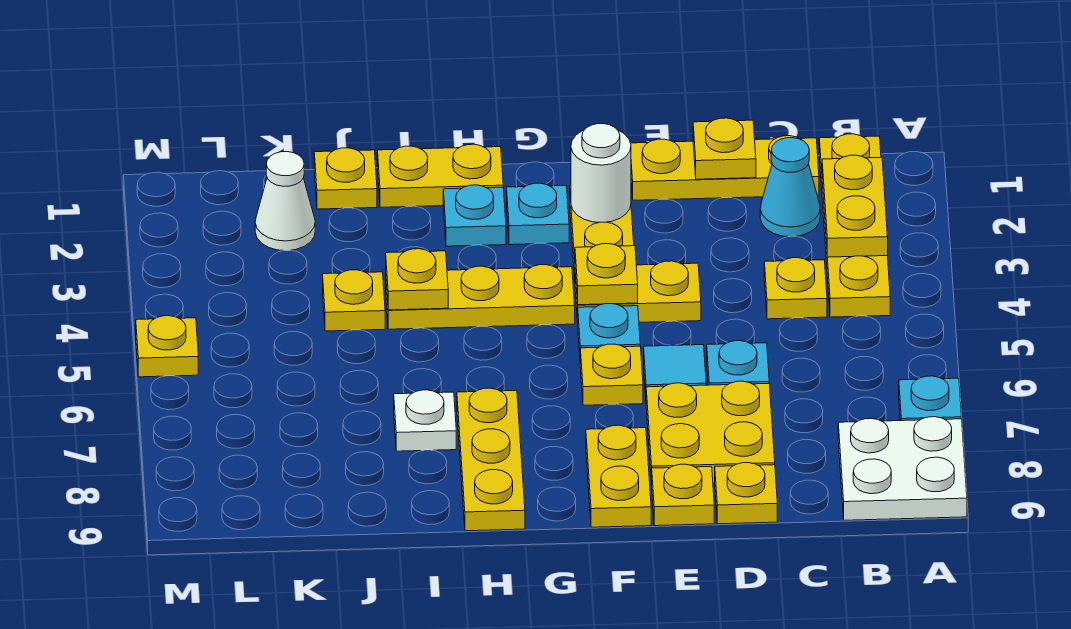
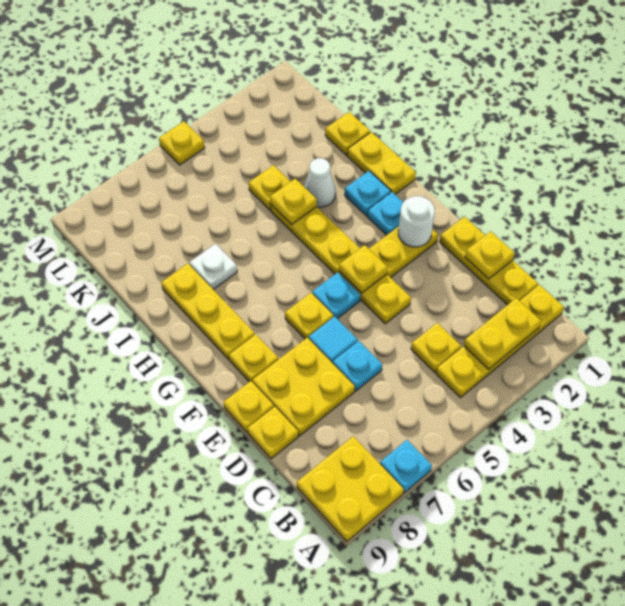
white 2x2 plate [838,417,967,520] -> yellow 2x2 plate [297,436,404,542]
cyan 1x1 cone [760,138,820,237] -> none
yellow 1x2 plate [586,425,651,527] -> yellow 1x1 plate [229,334,278,382]
yellow 1x3 plate [457,388,525,531] -> yellow 1x3 plate turned to [161,263,255,359]
white 1x1 cone [255,152,315,251] -> white 1x1 cone moved to [304,158,336,207]

